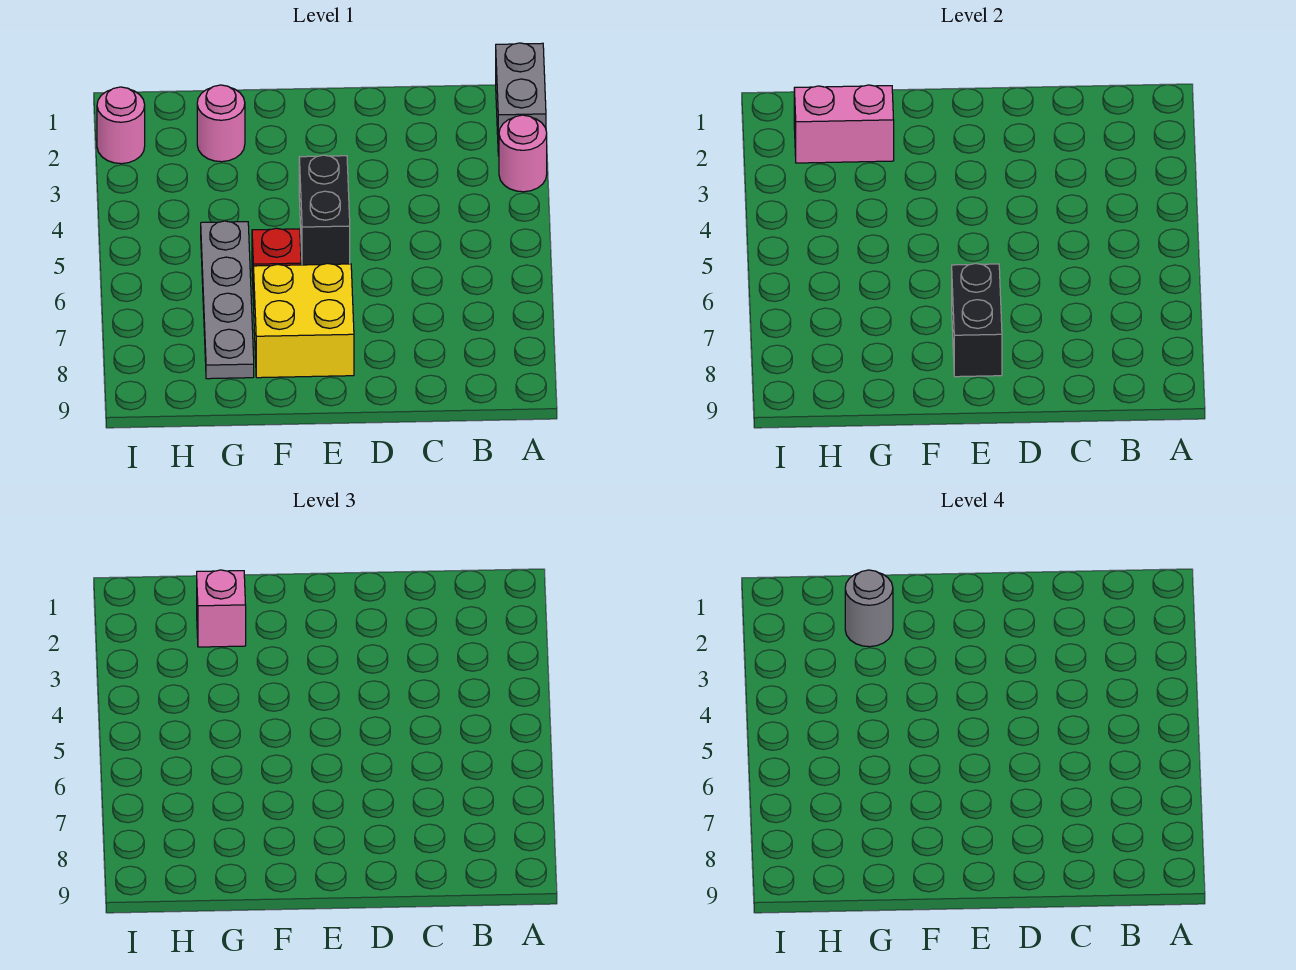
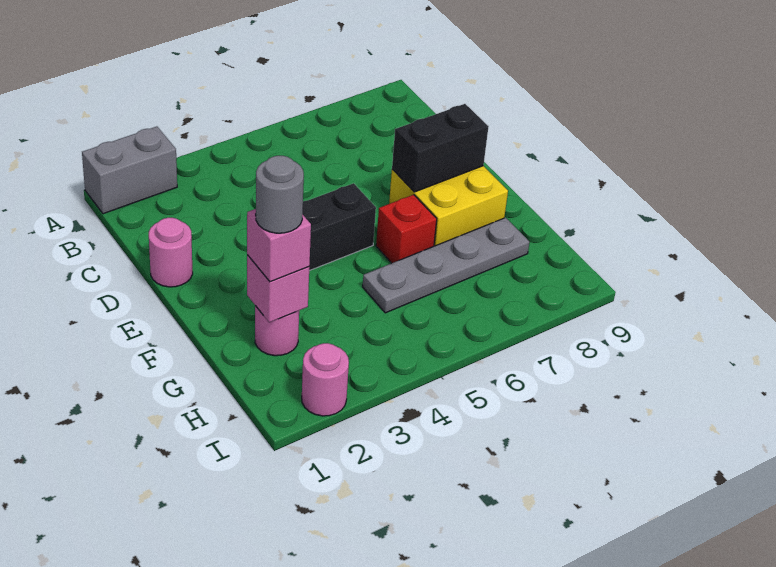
pink 1x1 round brick [499,115,547,192] -> pink 1x1 round brick moved to [149,218,193,287]
pink 1x2 brick [794,85,894,163] -> pink 1x1 brick [247,255,309,322]

